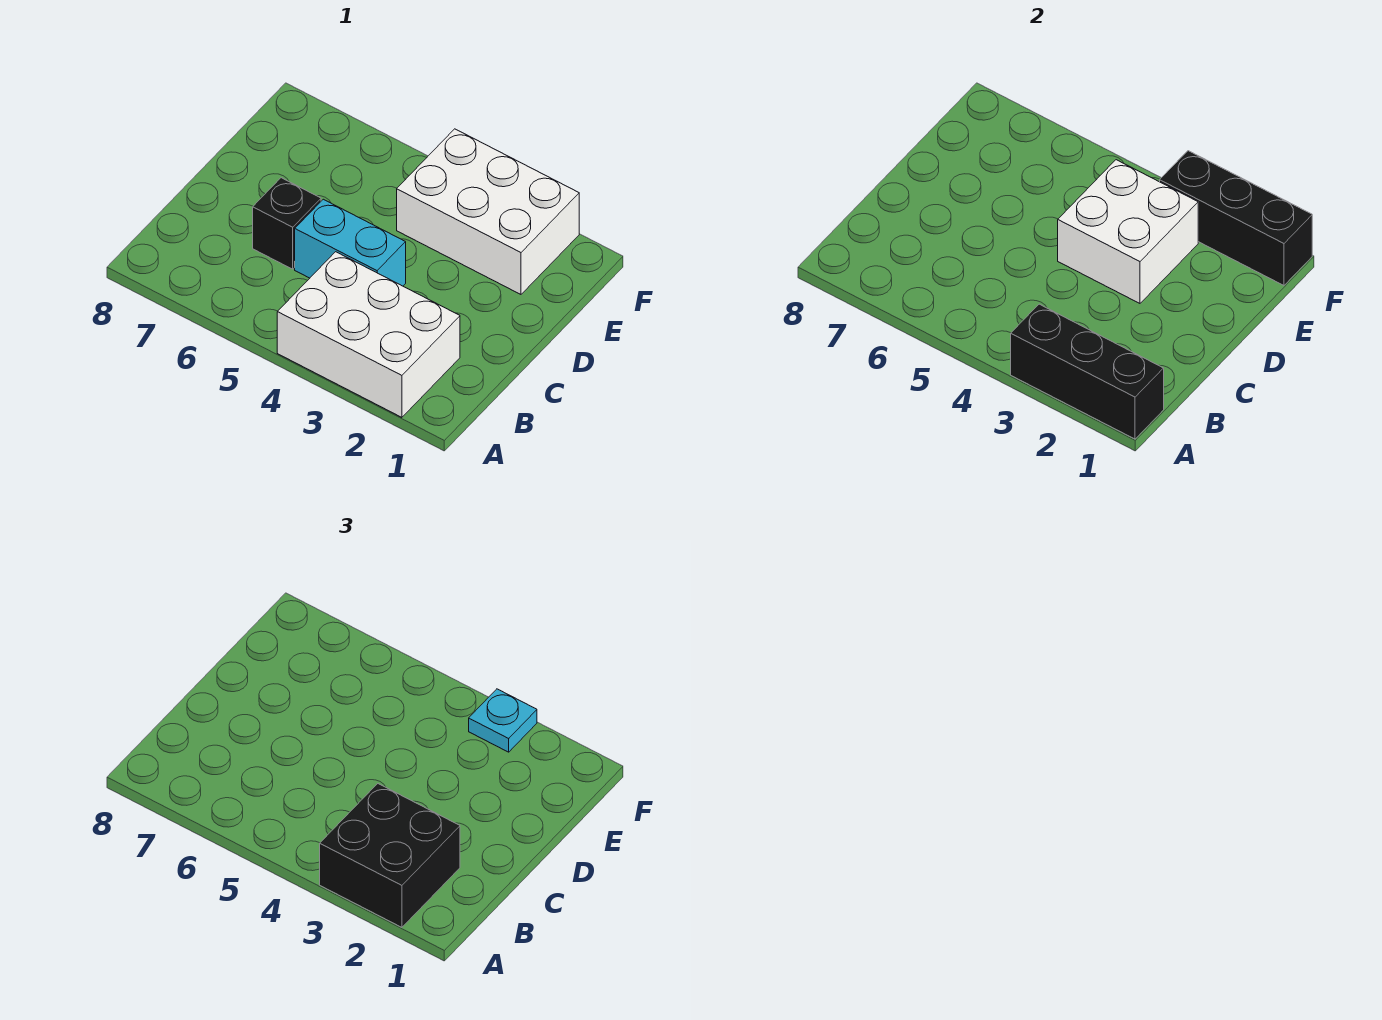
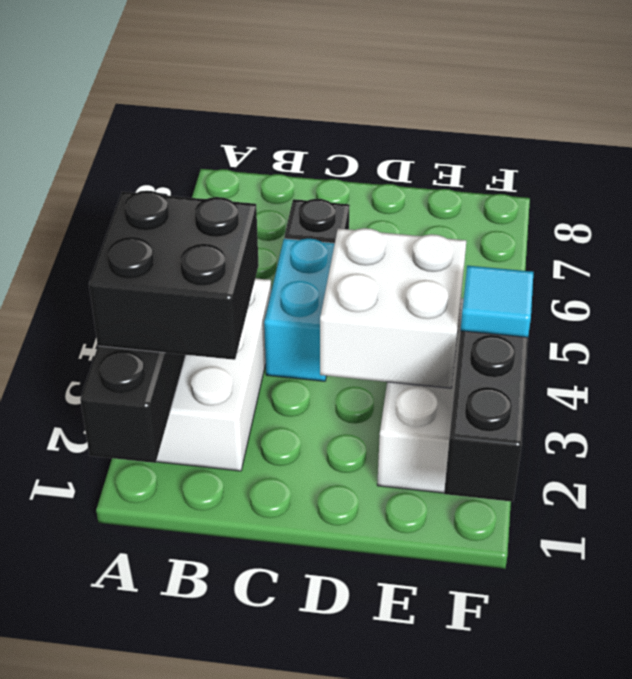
cyan 1x1 plate [469,689,537,752] -> cyan 1x1 tile [460,265,533,337]

